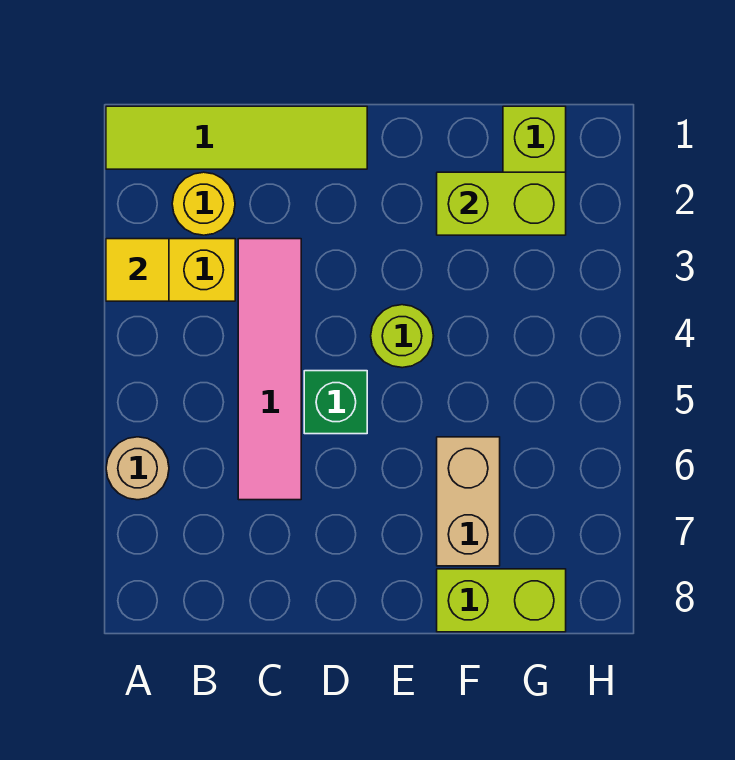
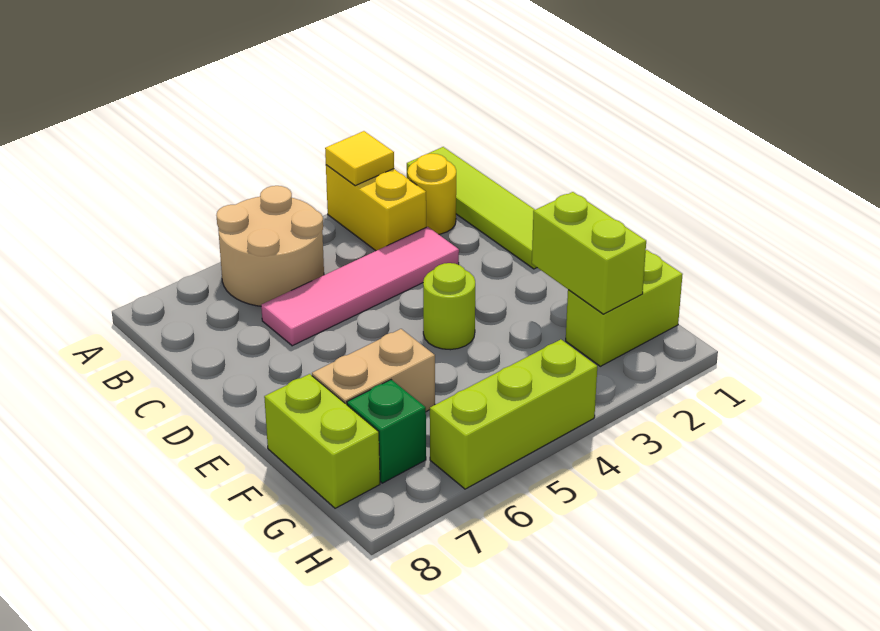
tan 1x1 round brick [106,437,169,500] -> tan 2x2 round brick [216,186,324,306]
green 1x1 brick [304,371,367,434] -> green 1x1 brick moved to [347,380,426,483]
none -> lime 1x3 brick [430,339,597,489]

